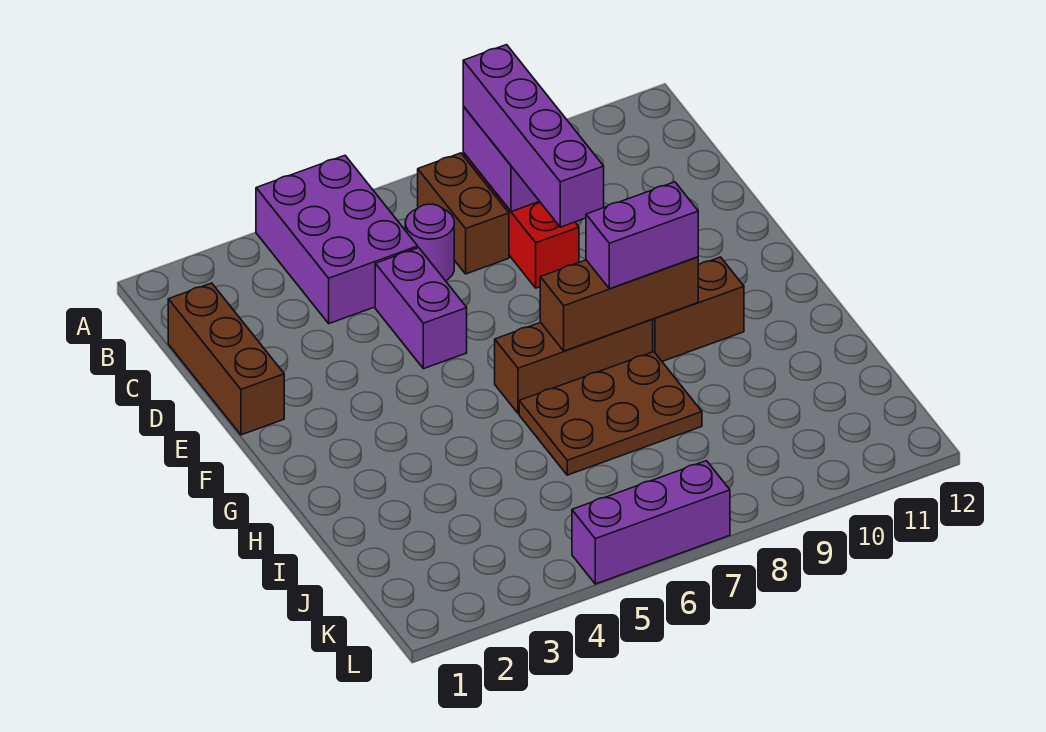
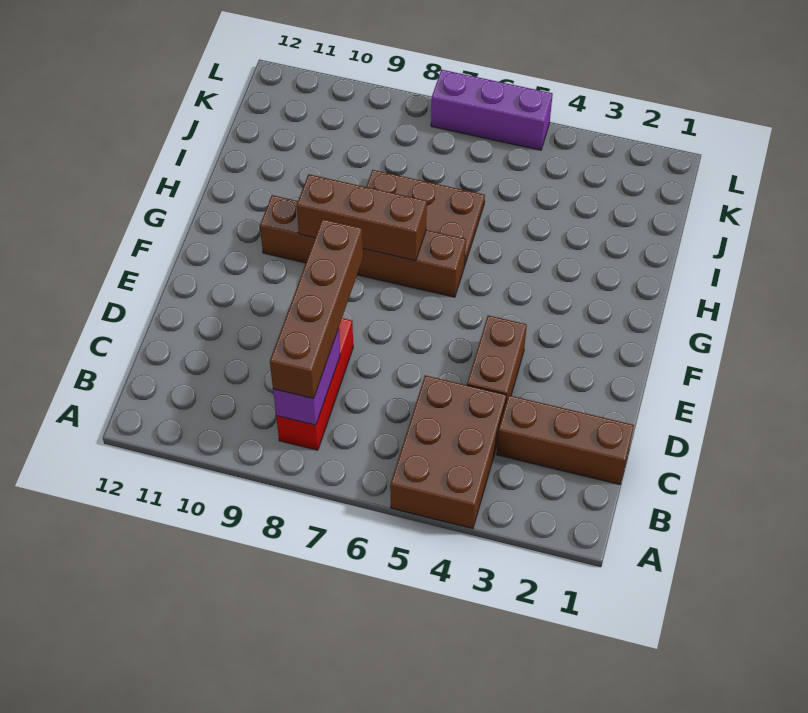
purple 2x3 brick [256,156,418,324] -> brown 2x3 brick [390,375,506,529]
brown 1x2 brick [418,153,509,274] -> brown 1x2 brick moved to [467,315,527,402]
purple 1x4 brick [463,45,604,227] -> brown 1x4 brick [270,219,363,399]
brown 1x3 brick [168,283,284,435] -> brown 1x3 brick turned to [496,395,634,485]
purple 1x1 round brick [405,204,454,281] -> none
purple 1x2 brick [375,248,467,369] -> none
purple 1x2 brick [586,182,698,289] -> none

